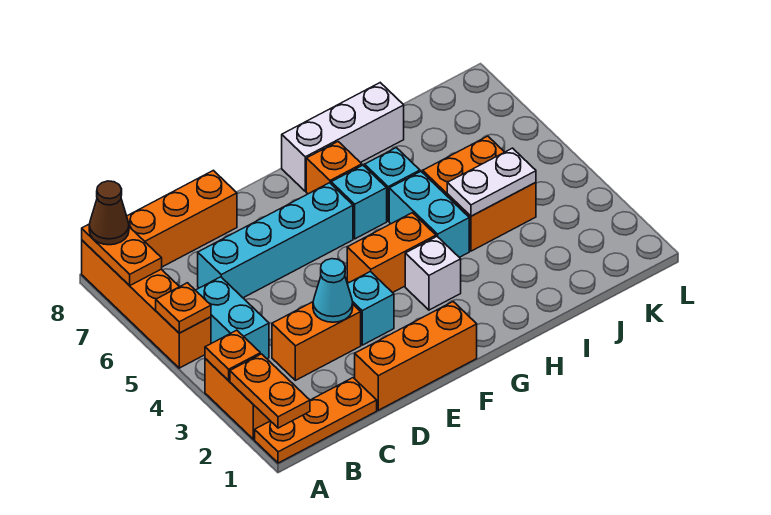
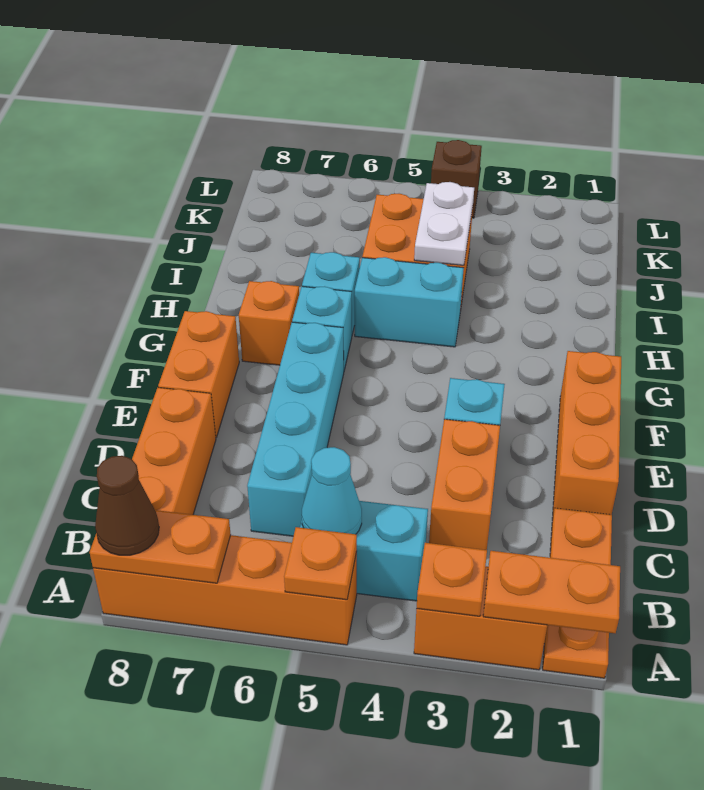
cyan 1x1 cone [313,259,353,322] -> cyan 1x1 cone moved to [302,447,362,534]
orange 1x2 brick [347,213,436,293] -> orange 1x2 brick moved to [158,311,239,437]
white 1x1 brick [405,237,461,310] -> none
white 1x3 brick [282,83,404,191] -> none
none -> brown 1x1 brick [431,140,482,218]

